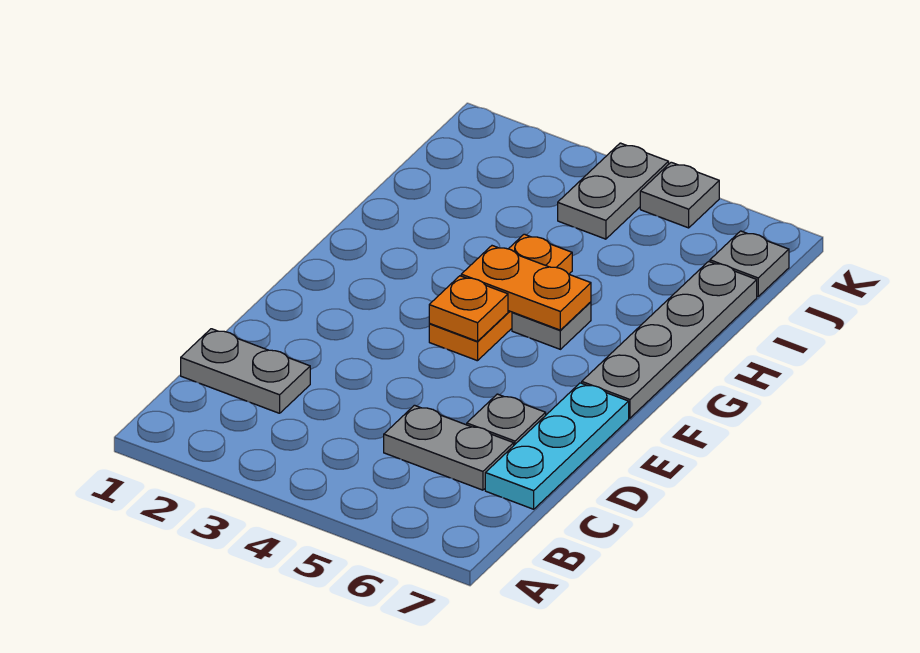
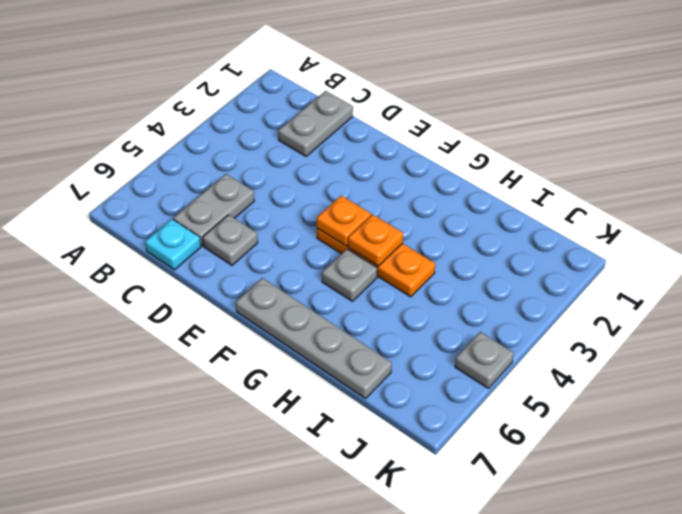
cyan 1x3 plate [485,383,629,509] -> cyan 1x1 plate [145,219,201,270]
orange 1x2 plate [461,246,591,330] -> orange 1x1 plate [348,214,403,266]
grey 1x2 plate [558,143,669,239] -> none
grey 1x1 plate [710,231,789,296] -> none

